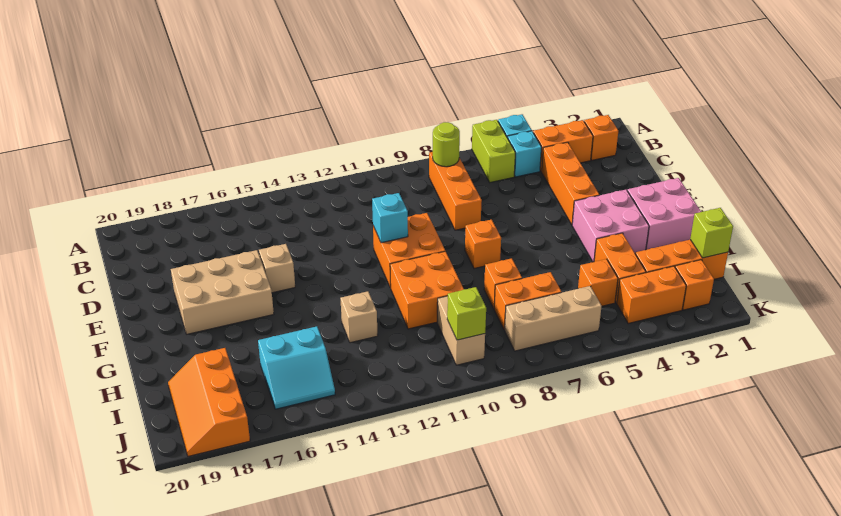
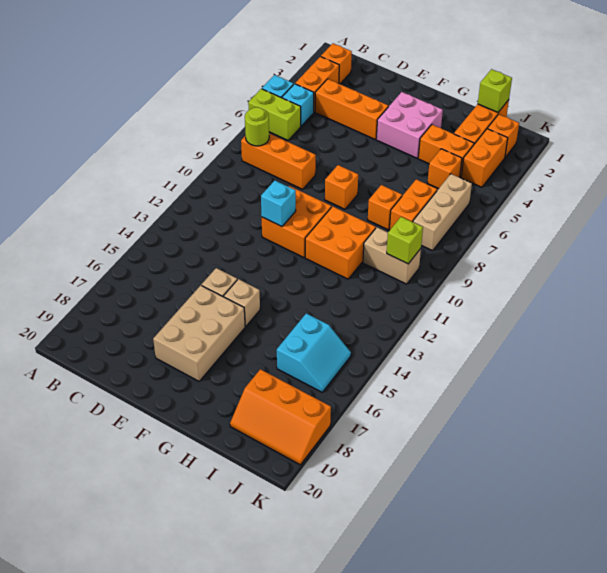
pink 2x2 brick [627,178,701,250] -> none
tan 1x1 brick [340,291,378,343] -> tan 1x1 brick moved to [224,279,260,326]

